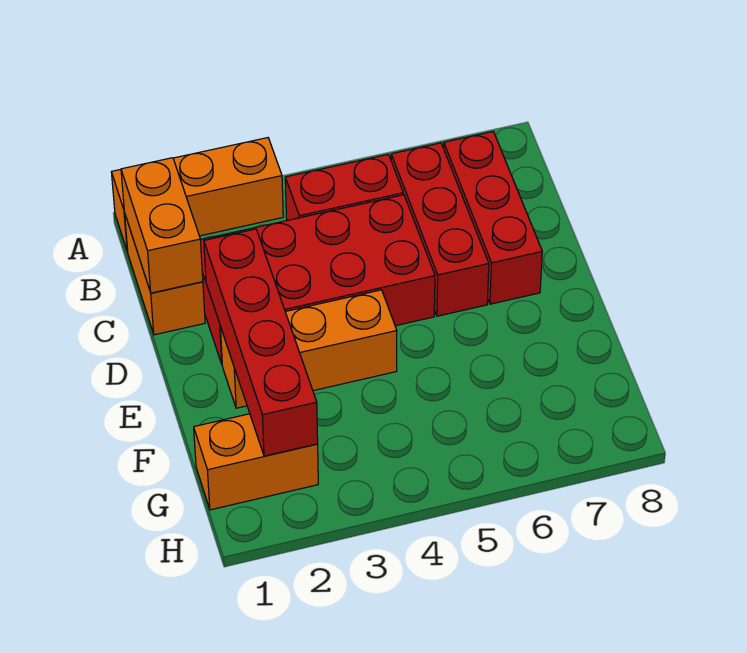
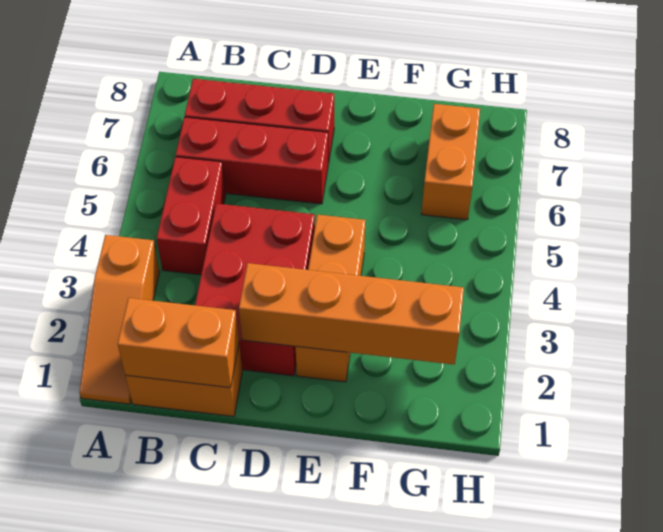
orange 1x3 brick [112,138,283,251] -> orange 1x3 slope [79,235,160,404]
red 2x4 brick [201,195,435,364] -> red 2x3 brick [195,204,315,376]
red 1x4 brick [204,229,318,456] -> orange 1x4 brick [239,263,464,365]
orange 1x2 brick [194,414,318,510] -> orange 1x2 brick moved to [421,104,480,220]

